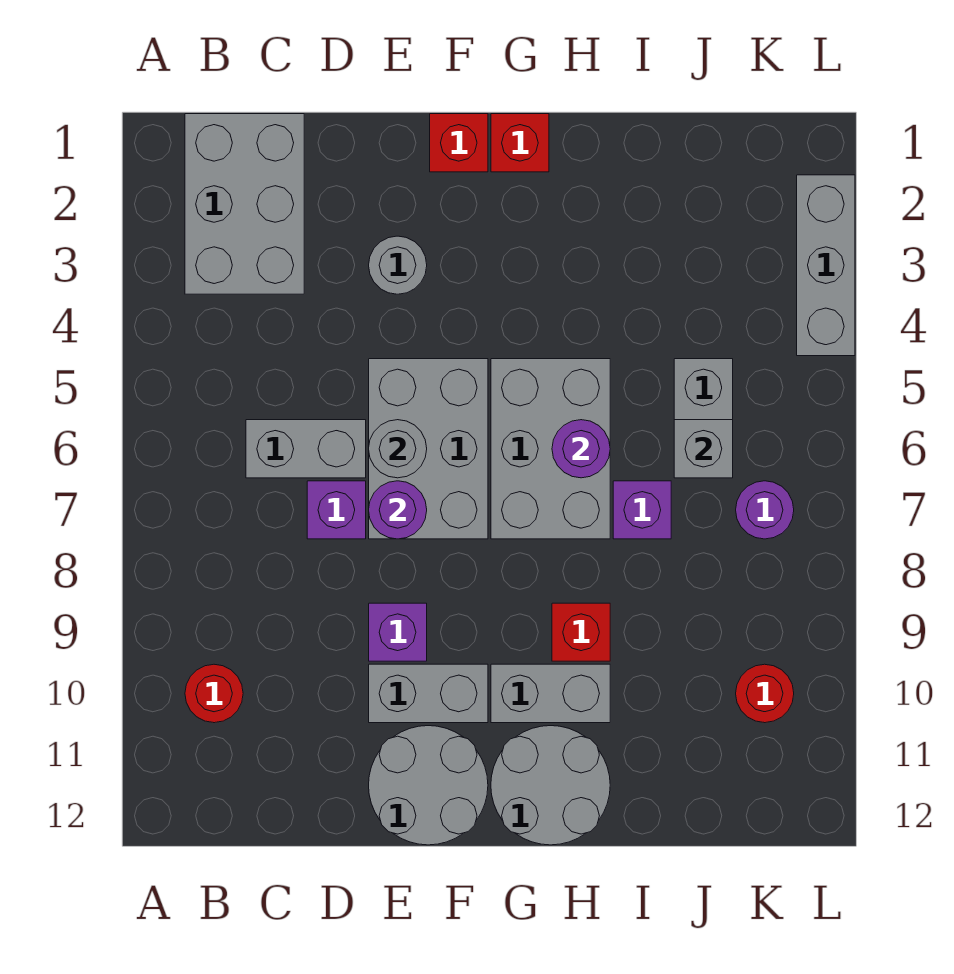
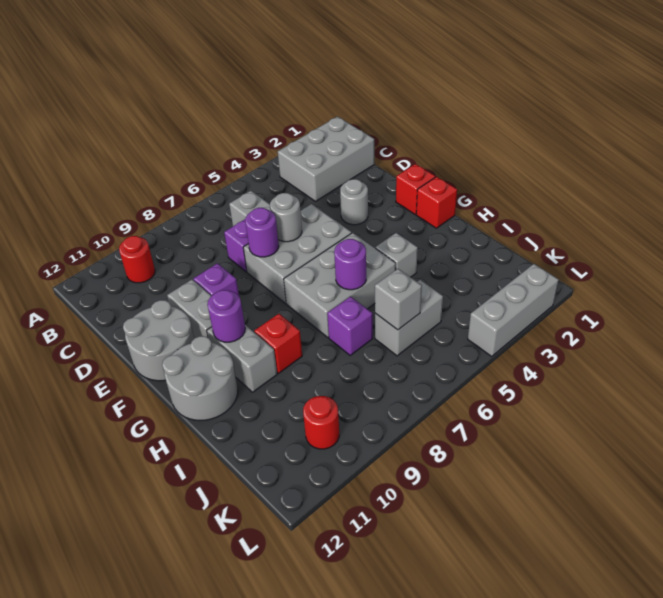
none -> grey 1x1 brick [375,233,418,277]
purple 1x1 round brick [736,481,794,539] -> purple 1x1 round brick moved to [207,290,245,342]

